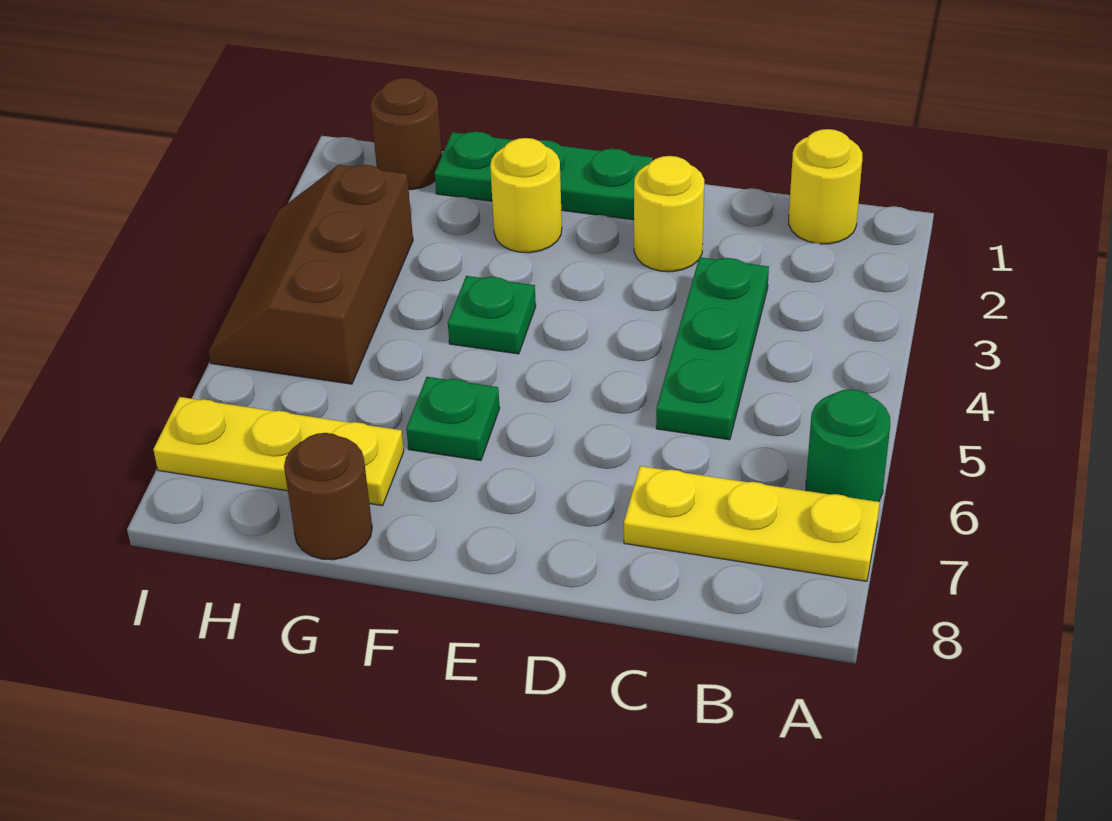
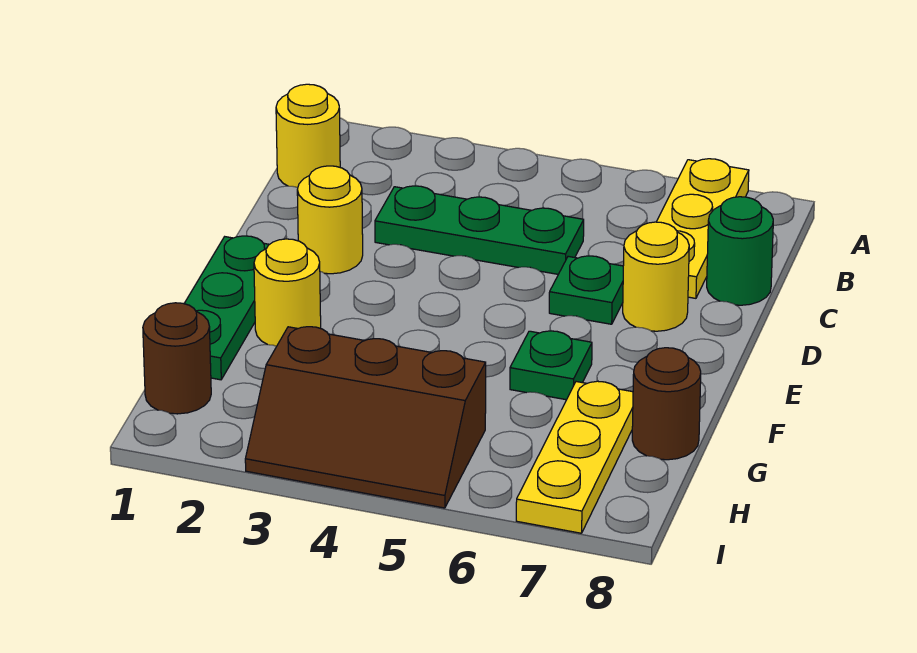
green 1x1 round brick [806,389,890,502] -> green 1x1 round brick moved to [707,197,773,305]
none -> yellow 1x1 round brick [623,222,689,331]
green 1x1 plate [448,276,536,354] -> green 1x1 plate moved to [549,256,623,324]

